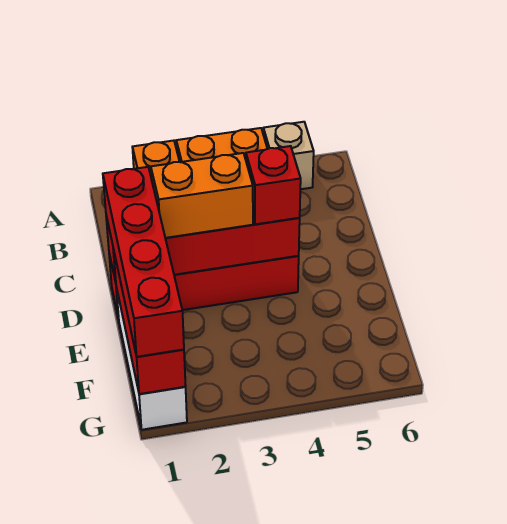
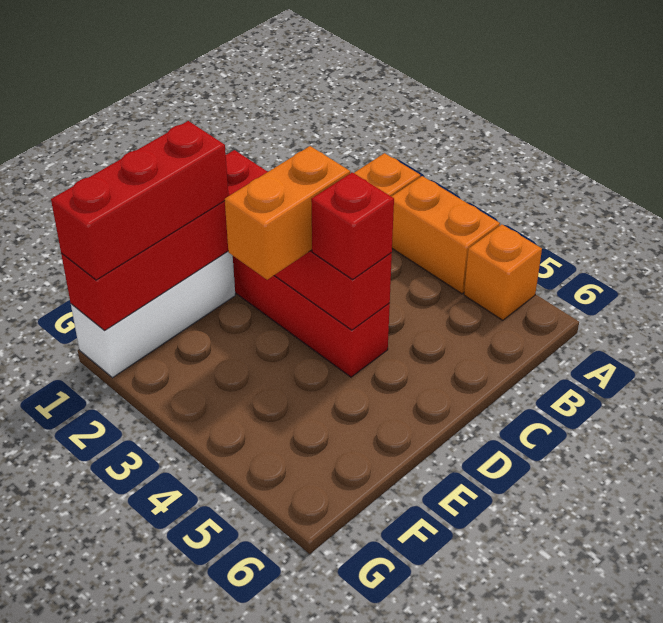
tan 1x1 brick [263,122,314,189] -> orange 1x1 brick [464,224,542,320]
red 1x4 brick [103,167,184,357] -> red 1x3 brick [51,121,229,280]
orange 1x2 brick [151,153,253,238] -> orange 1x2 brick turned to [225,146,350,280]

